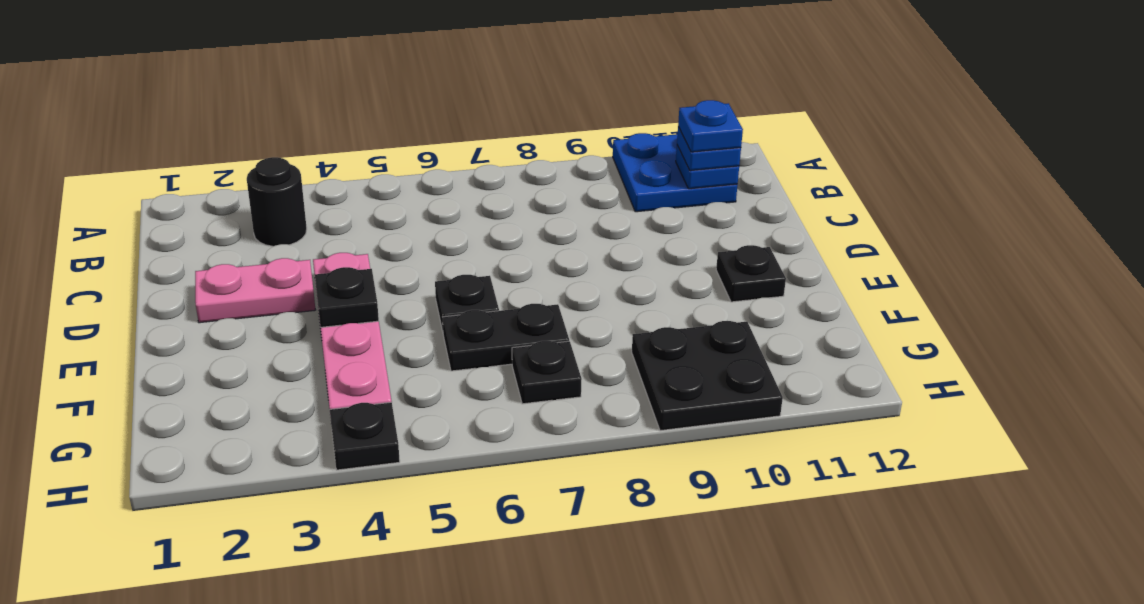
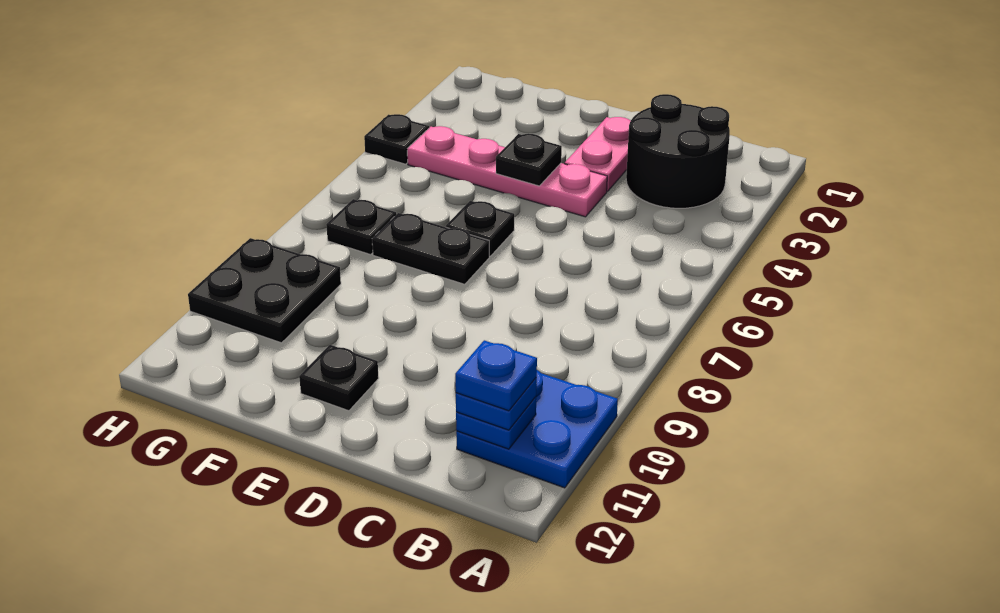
black 1x1 round brick [247,157,307,246] -> black 2x2 round brick [626,94,730,208]
black 1x2 plate [443,304,569,371] -> black 1x2 plate turned to [372,213,489,284]

